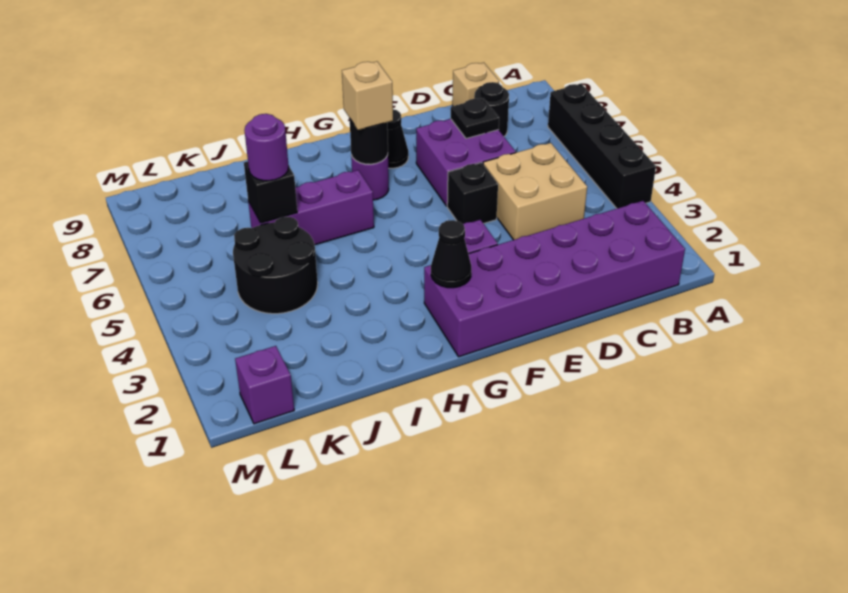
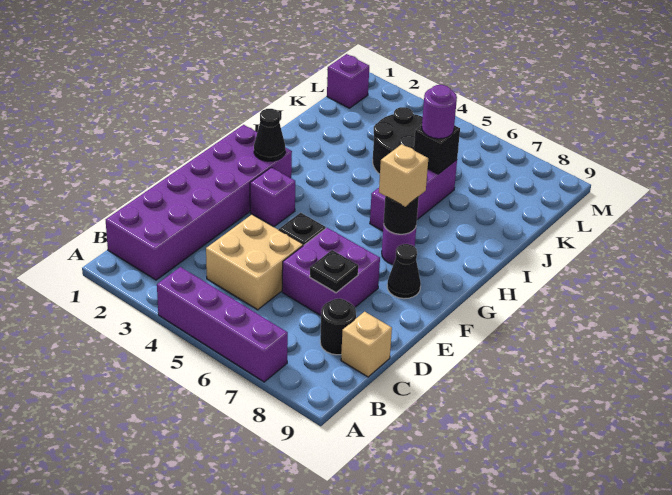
black 1x4 brick [548,84,656,208] -> purple 1x4 brick [157,267,288,382]

